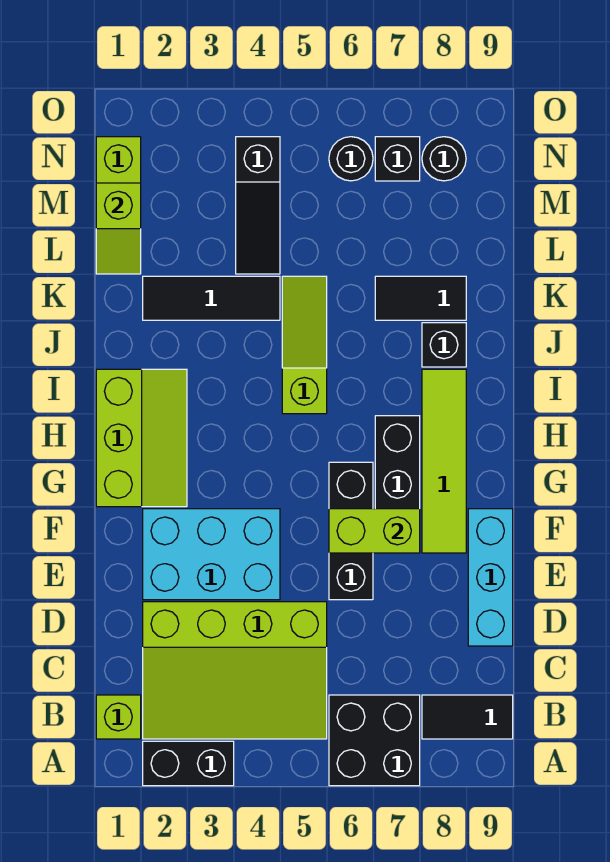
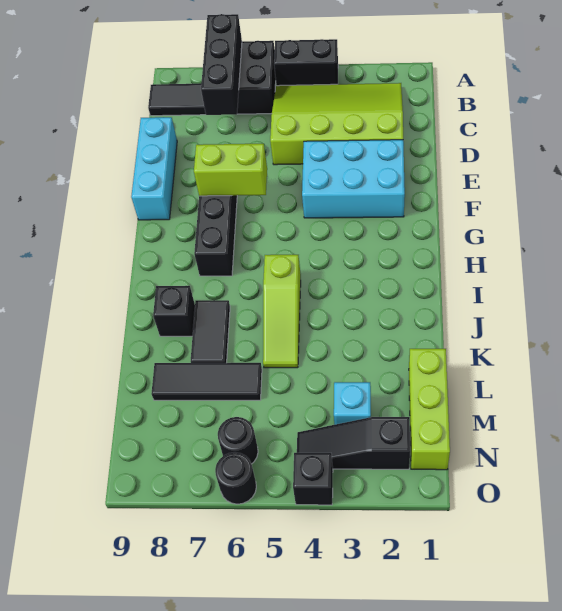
black 1x2 brick [143,741,234,786] -> black 1x2 brick moved to [274,39,338,86]
lime 1x1 brick [96,695,141,739] -> none
black 1x3 brick [329,462,373,600] -> black 1x3 brick moved to [201,14,242,115]
lime 1x4 tile [422,369,466,553] -> none
lime 2x3 slope [96,369,187,507] -> none
black 1x3 tile [143,276,280,320] -> black 1x3 tile moved to [151,363,262,400]
black 1x2 tile [375,276,466,320] -> black 1x2 tile turned to [191,300,230,363]
lime 1x2 slope [96,183,141,274] -> none
black 1x3 slope [236,137,280,274] -> black 1x3 slope turned to [297,417,410,469]
none -> cyan 1x1 brick [334,382,371,425]
black 1x1 brick [375,137,420,181] -> black 1x1 brick moved to [293,453,333,505]
black 1x1 round brick [422,137,466,181] -> black 1x1 round brick moved to [215,452,256,504]

